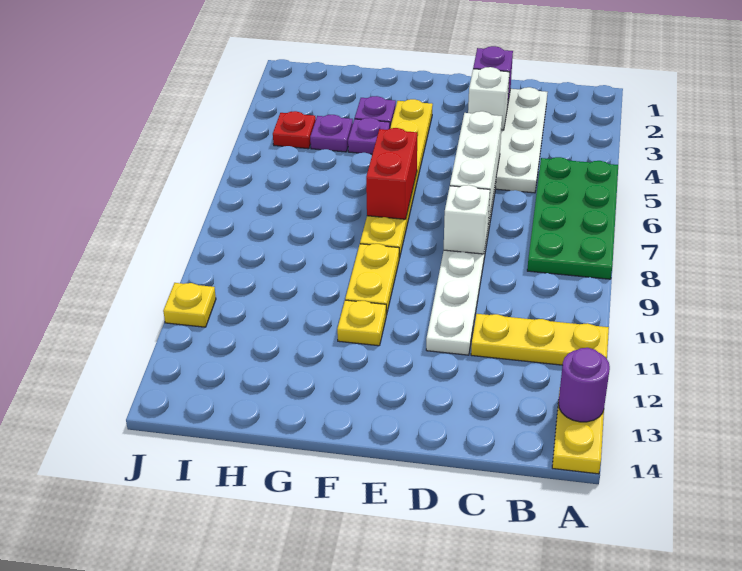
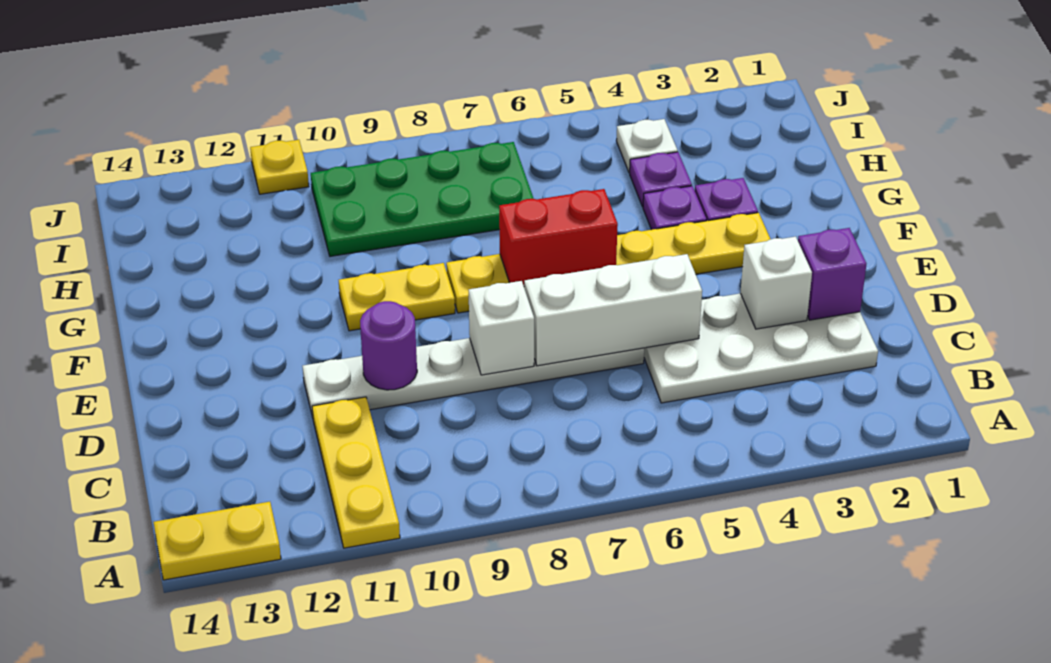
green 2x4 plate [527,157,618,279] -> green 2x4 plate moved to [311,142,534,256]
purple 1x1 round brick [558,348,610,422] -> purple 1x1 round brick moved to [360,301,417,390]
yellow 1x1 plate [337,300,386,346] -> none
red 1x1 plate [273,111,316,149] -> white 1x1 plate [616,119,678,173]

